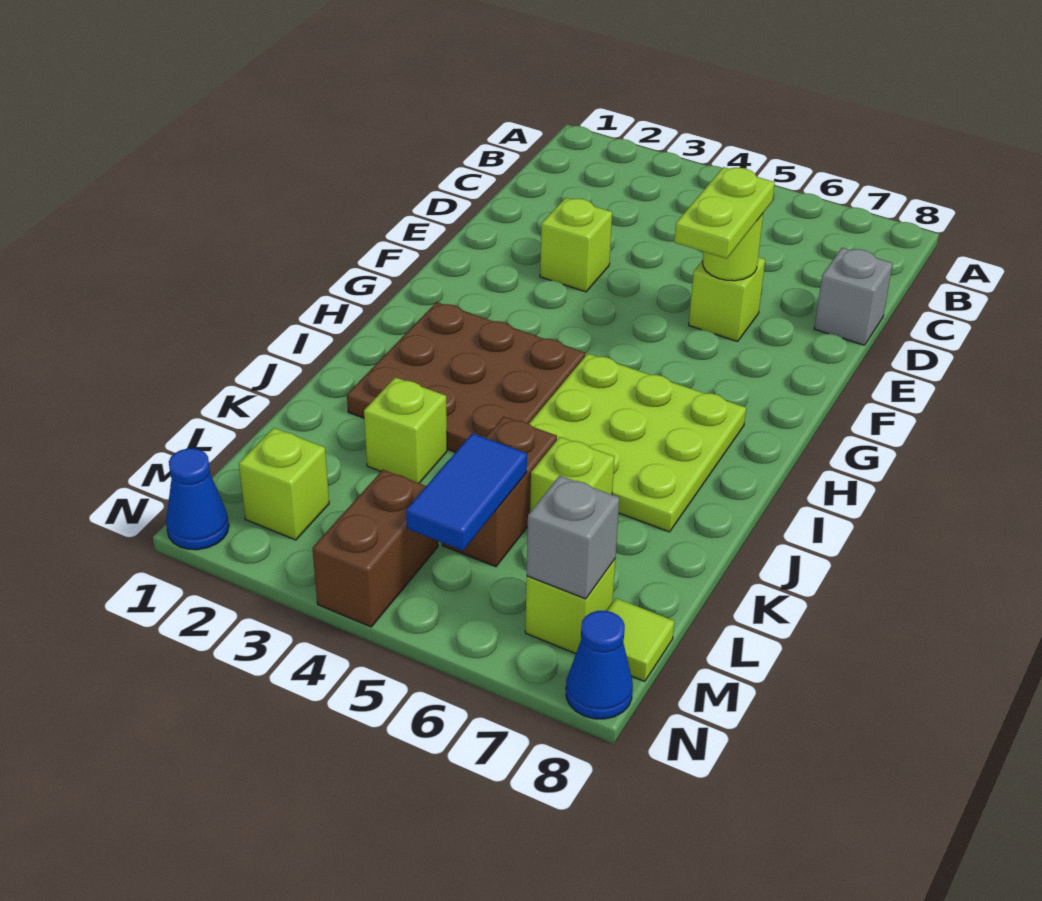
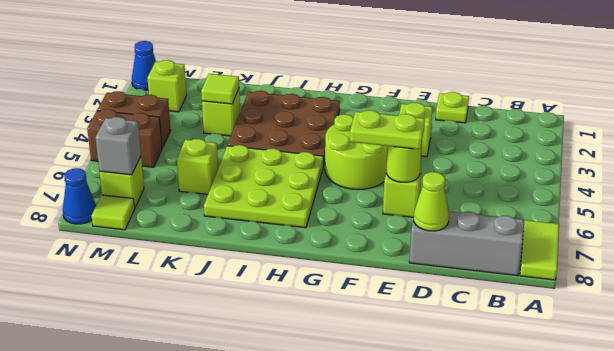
none -> lime 1x2 tile [520,220,559,280]
none -> lime 1x1 plate [436,92,469,123]
grey 1x1 brick [814,248,893,345] -> grey 1x3 brick [409,211,524,276]
none -> lime 1x1 cone [414,172,449,231]
none -> lime 2x2 round brick [325,114,388,189]
none -> lime 1x1 tile [201,74,239,104]
brown 1x2 brick [442,417,557,567] -> brown 1x2 brick moved to [87,109,162,167]
blue 1x2 tile [406,433,527,551] -> none

